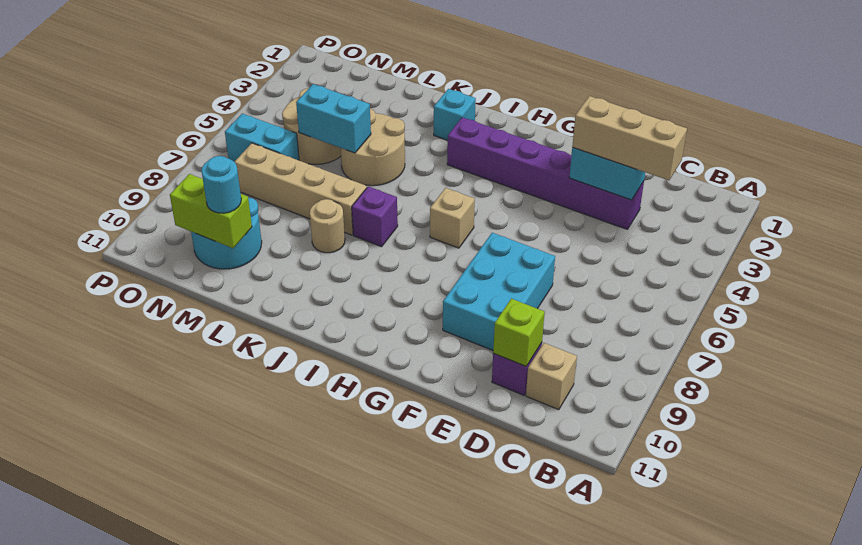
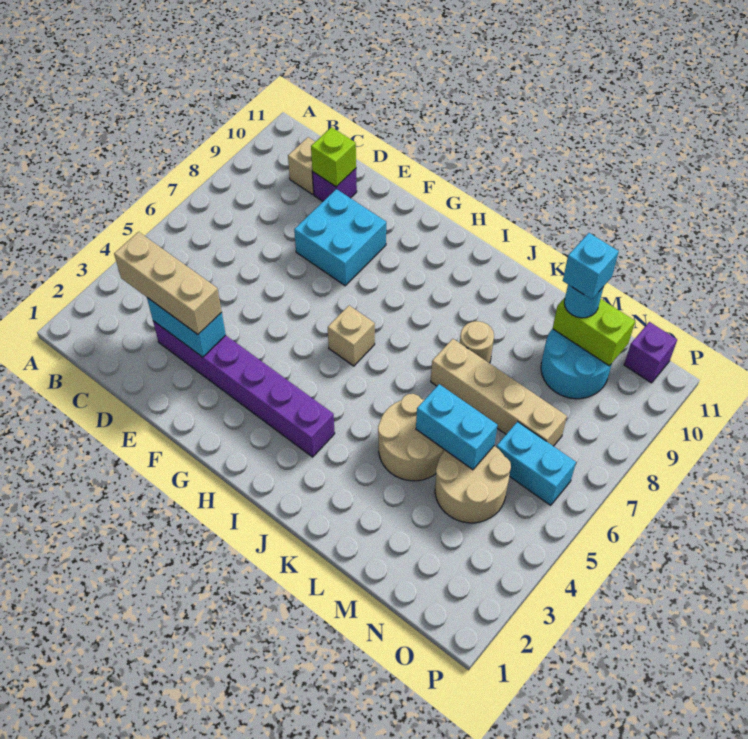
cyan 2x3 brick [443,233,555,350] -> cyan 2x2 brick [294,189,386,286]
cyan 1x1 brick [434,89,476,140] -> cyan 1x1 brick moved to [563,233,619,299]
purple 1x1 brick [352,186,398,247] -> purple 1x1 brick moved to [624,322,677,383]

